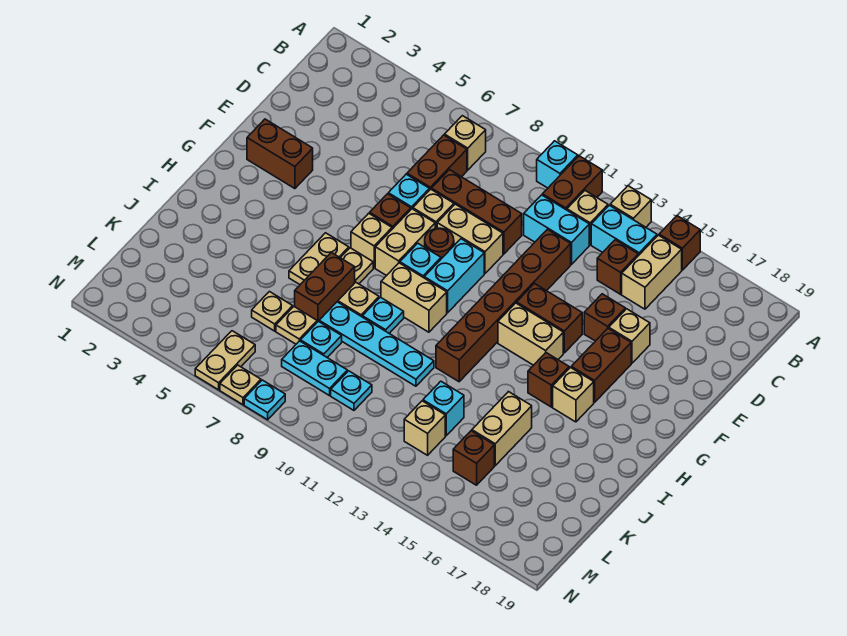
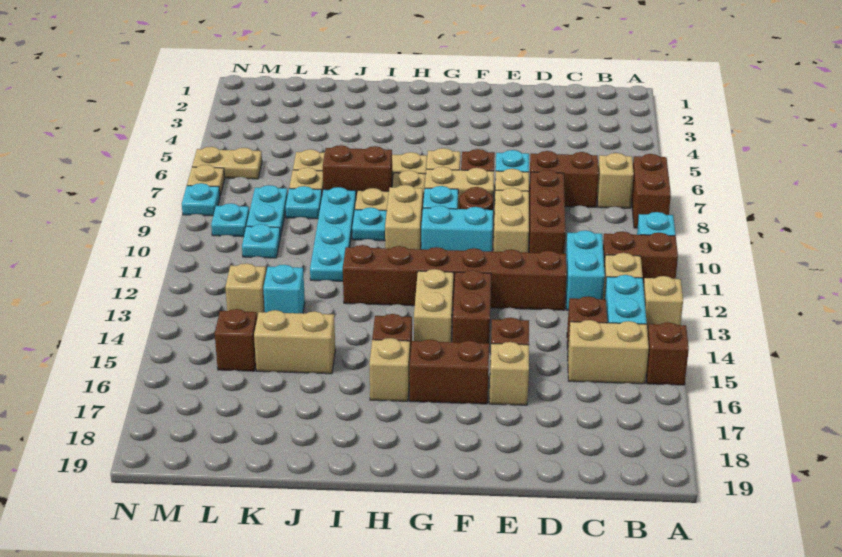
brown 1x2 brick [247,119,313,189] -> brown 1x2 brick moved to [632,154,671,228]
none -> cyan 1x1 plate [211,203,249,237]

